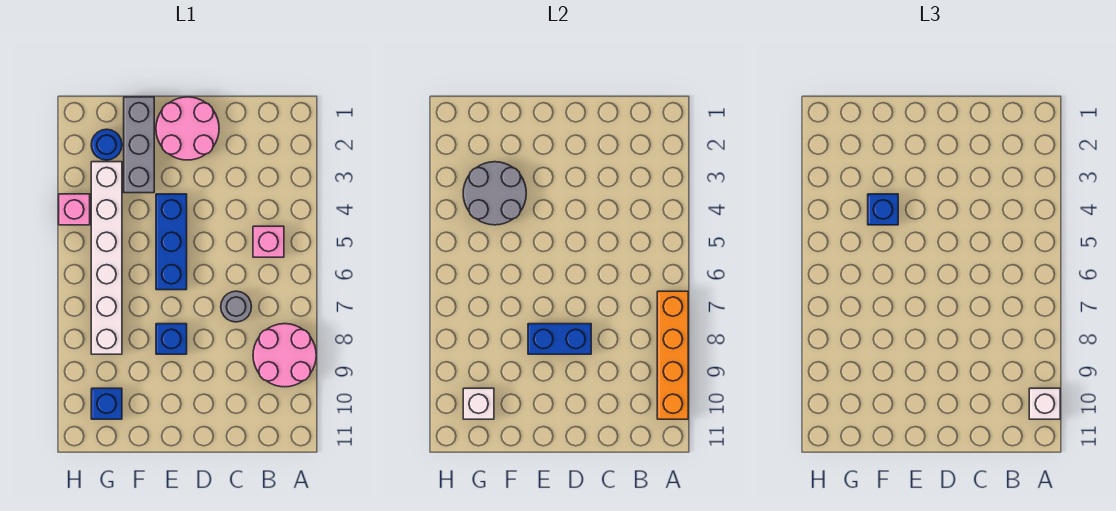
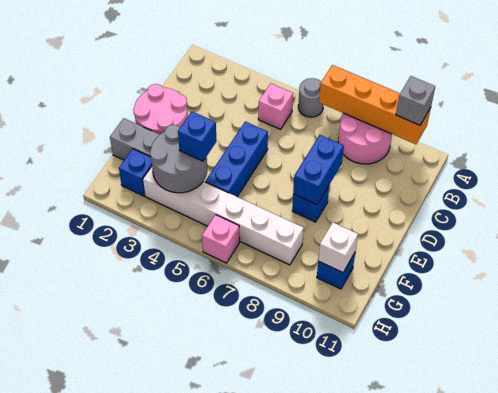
white 1x1 brick [1029,388,1060,419] -> grey 1x1 brick [396,76,435,125]
grey 1x1 round brick [221,291,252,322] -> grey 1x1 round brick moved to [298,78,323,117]
blue 1x3 brick [156,194,187,290] -> blue 1x3 brick turned to [205,122,268,197]
blue 1x1 round brick [91,129,122,160] -> blue 1x1 brick [119,149,152,196]
pink 1x1 brick [59,194,90,225] -> pink 1x1 brick moved to [202,215,240,263]

